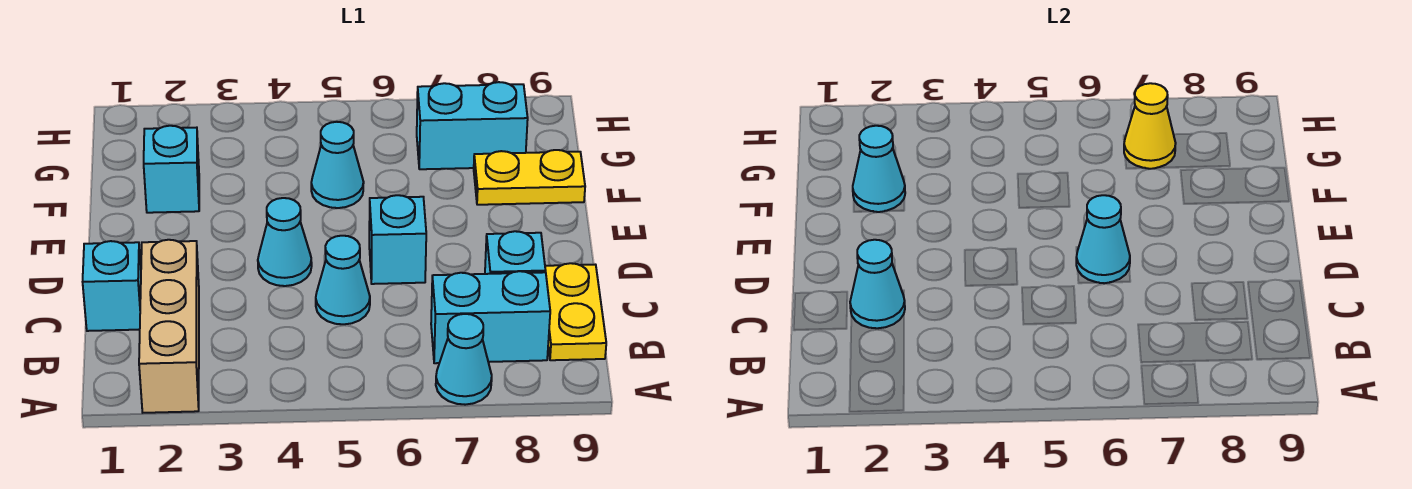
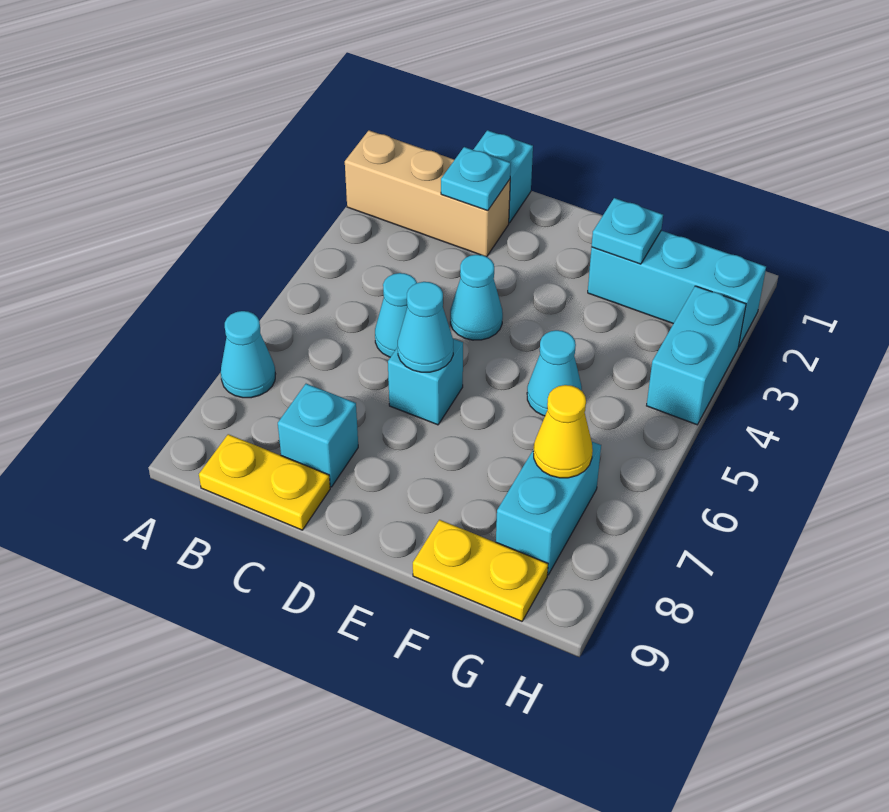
cyan 1x2 brick [431,271,550,363] -> cyan 1x2 brick moved to [647,286,746,425]
cyan 1x1 cone [850,240,905,328] -> cyan 1x1 plate [441,147,511,211]
cyan 1x1 brick [144,126,199,213] -> cyan 1x3 brick [588,230,766,347]
cyan 1x1 cone [853,126,905,212] -> cyan 1x1 plate [592,198,663,264]
yellow 1x2 plate [474,150,585,205] -> yellow 1x2 plate turned to [413,520,548,621]

